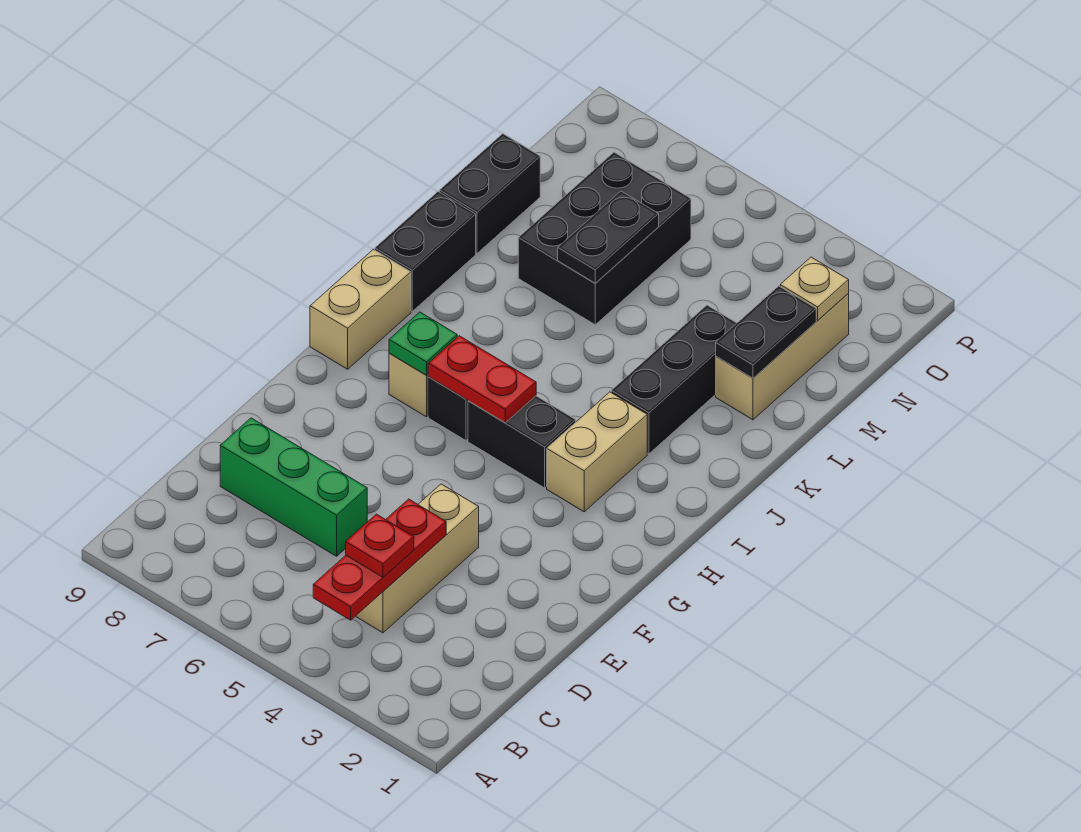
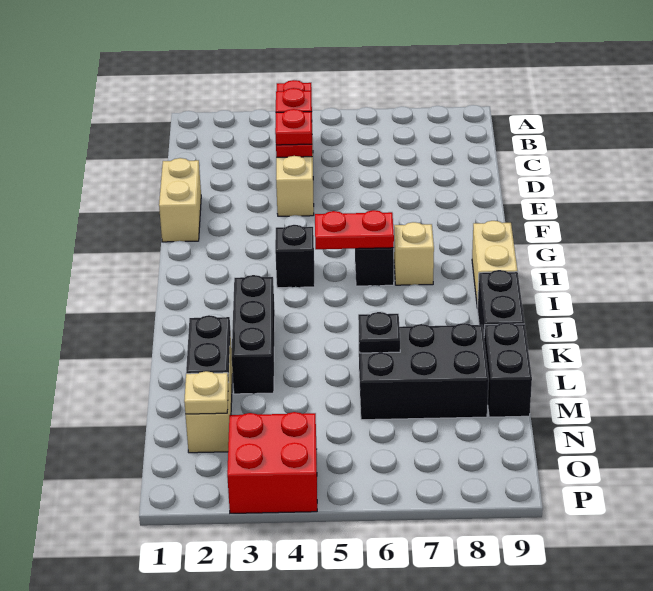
none -> red 1x1 plate [275,109,312,145]
green 1x3 brick [220,418,367,556] -> none
tan 1x2 brick [547,392,647,512] -> tan 1x2 brick moved to [159,158,201,242]
black 1x2 brick [468,396,576,488] -> black 1x1 brick [275,225,315,288]
green 1x1 plate [389,312,457,375] -> none
black 2x3 brick [518,152,691,325] -> black 2x3 brick turned to [359,323,489,420]
black 1x2 plate [558,191,659,283] -> black 1x1 plate [358,312,400,353]
none -> red 2x2 brick [227,412,317,513]

